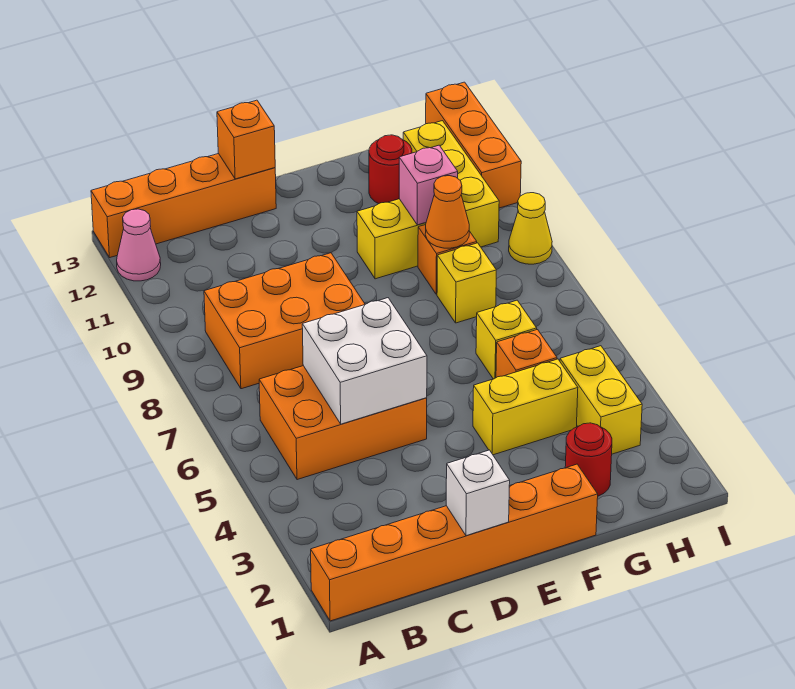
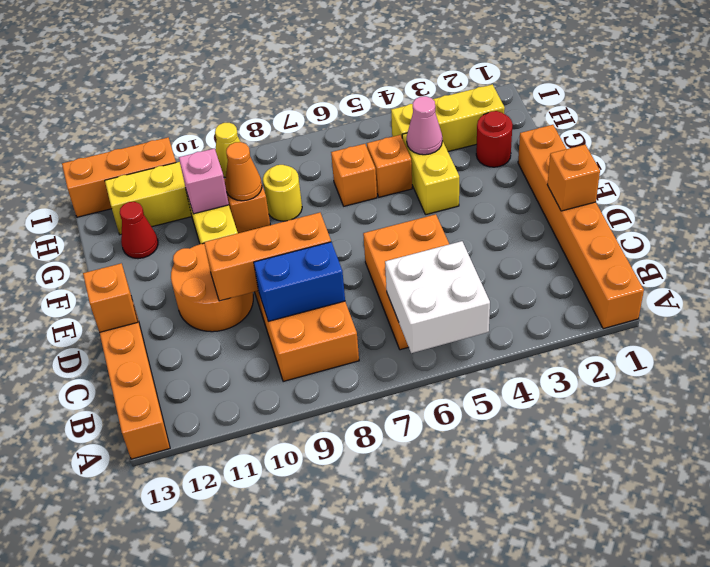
pink 1x1 cone [117,209,161,281] -> pink 1x1 cone moved to [407,96,442,155]
white 2x2 brick [302,298,427,424] -> white 2x2 brick moved to [385,241,490,353]
none -> blue 1x2 brick [254,242,345,322]
white 1x1 brick [446,450,510,536] -> orange 1x1 brick [547,145,600,211]
none -> orange 1x3 brick [204,213,331,301]
none -> orange 2x2 round brick [171,243,253,332]
yellow 1x1 brick [476,300,537,379] -> orange 1x1 brick [331,144,377,206]
yellow 1x1 brick [437,243,496,323] -> yellow 1x1 round brick [263,165,302,221]
red 1x1 round brick [369,135,412,204] -> red 1x1 cone [120,202,158,259]
yellow 1x2 brick [560,346,642,454] -> yellow 1x3 brick [391,84,505,152]

